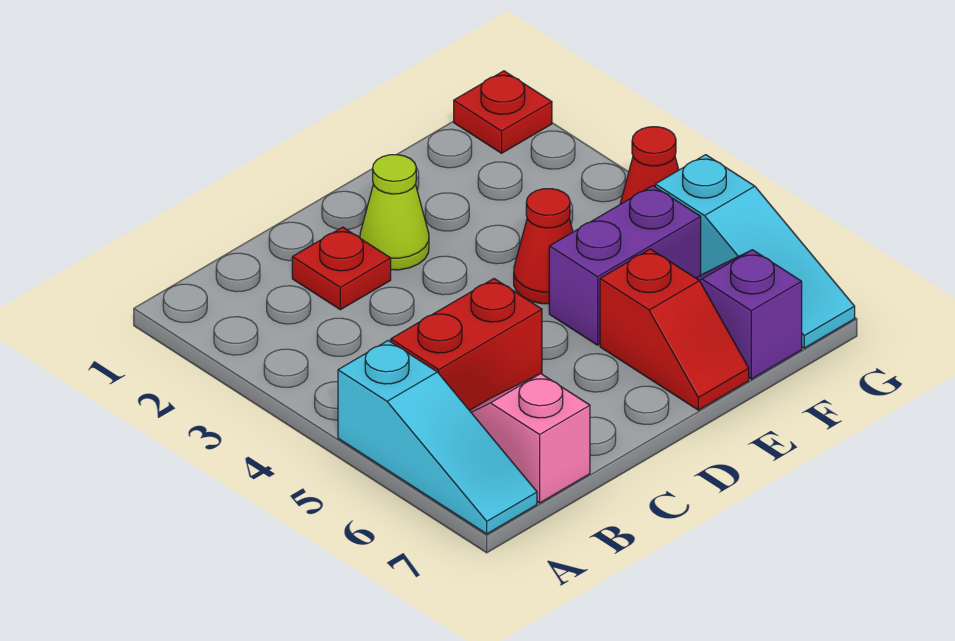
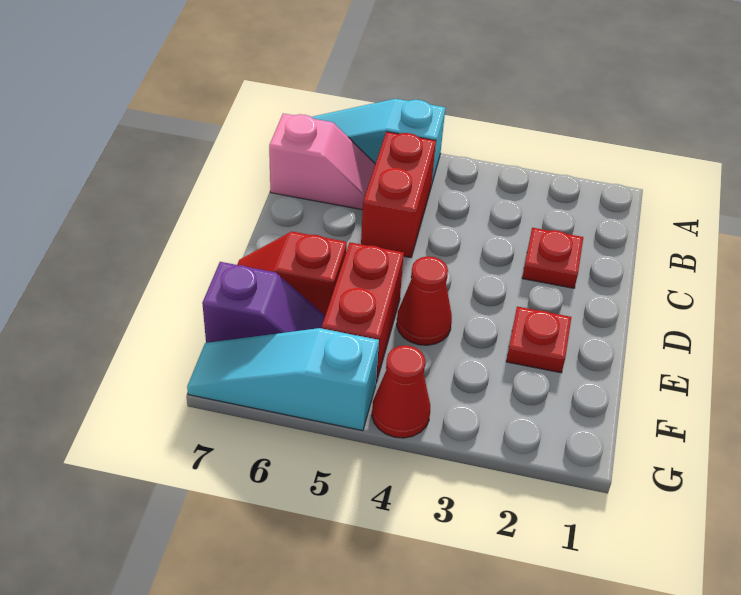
lime 1x1 cone [360,155,429,270] -> none
purple 1x2 brick [549,186,701,345] -> red 1x2 brick [322,242,404,382]
red 1x1 plate [454,71,552,153] -> red 1x1 plate moved to [506,307,571,373]

